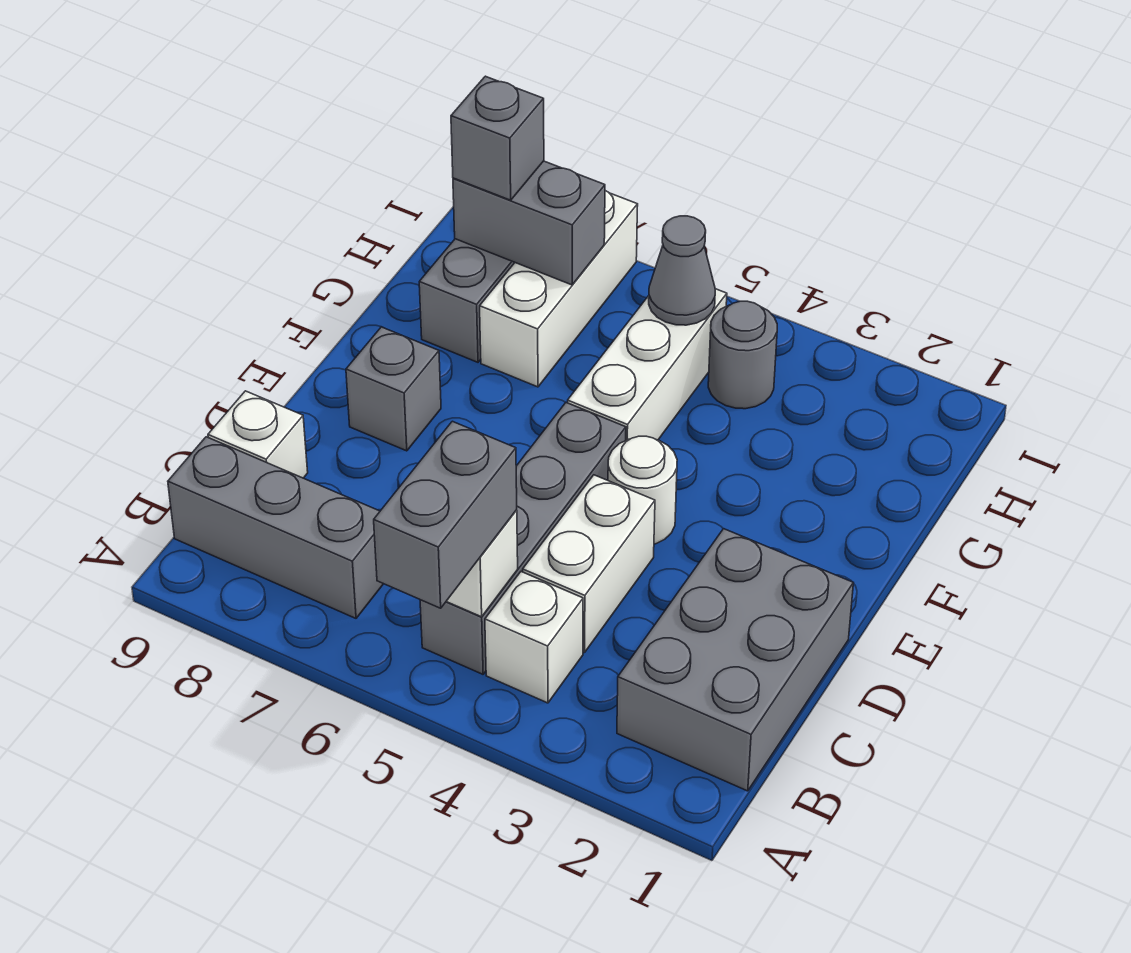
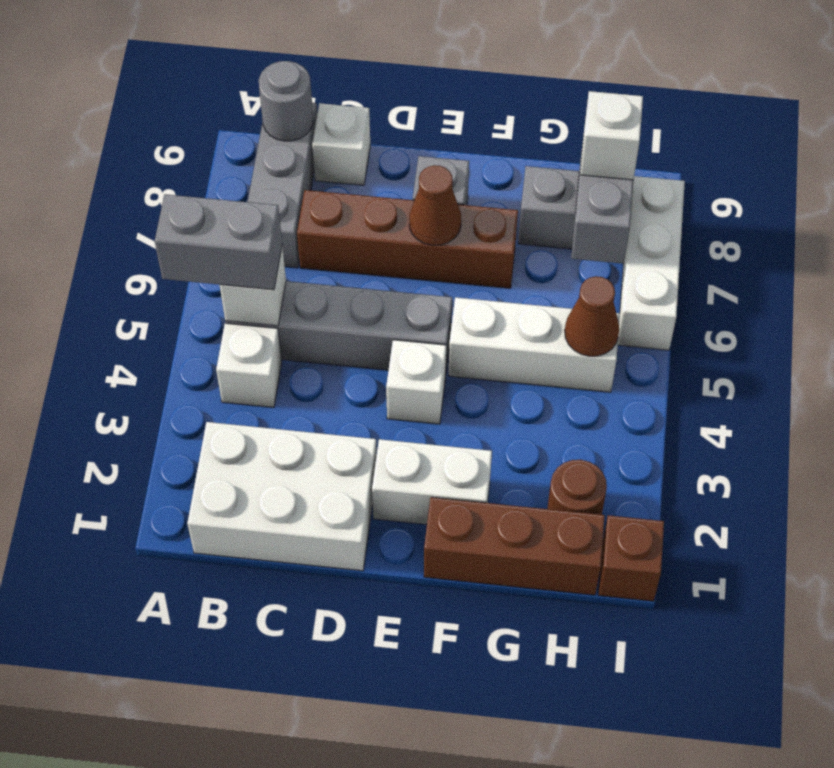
grey 2x3 brick [617,529,853,791] -> white 2x3 brick [187,422,377,571]
white 1x2 brick [523,475,655,653] -> white 1x2 brick moved to [372,439,492,525]
none -> brown 1x4 brick [297,190,518,288]
white 1x1 round brick [608,436,677,544] -> white 1x1 brick [386,340,446,424]
none -> brown 1x1 cone [409,165,461,245]
none -> brown 1x3 brick [424,497,605,595]
white 1x3 brick [480,191,638,387] -> white 1x3 brick turned to [618,176,685,350]
none -> brown 1x1 round brick [547,460,607,515]
grey 1x1 round brick [708,301,777,409] -> grey 1x1 round brick moved to [259,61,313,141]
grey 1x1 cone [649,216,715,325] -> brown 1x1 cone [565,276,619,356]
grey 1x1 brick [451,76,544,200] -> white 1x1 brick [580,91,643,180]
none -> brown 1x1 brick [598,515,664,601]

